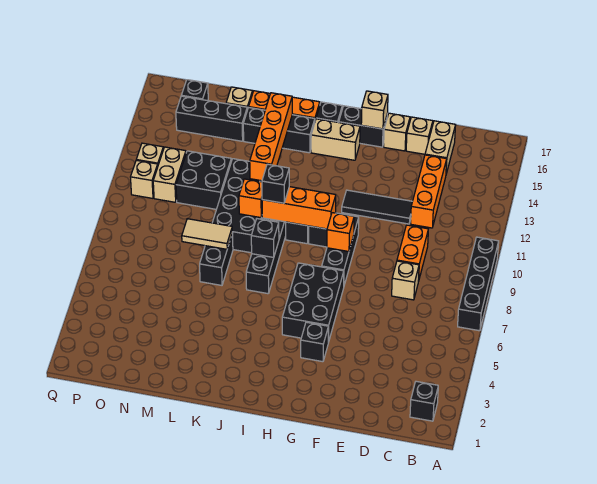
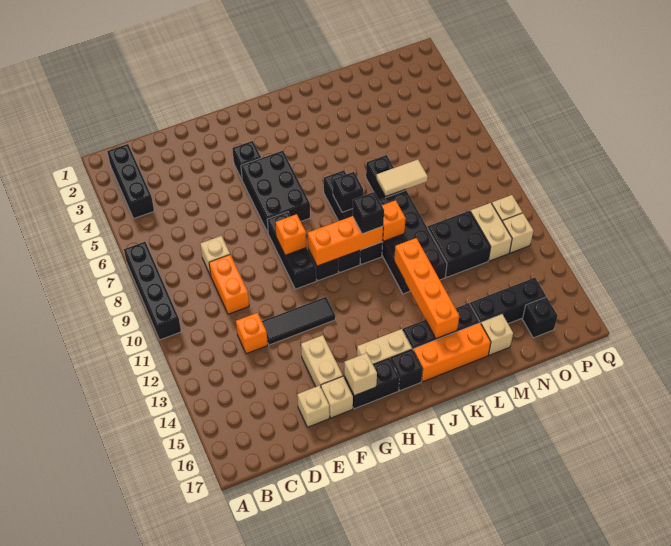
black 1x1 brick [410,381,438,421] -> black 1x3 brick [107,144,154,219]
orange 1x3 brick [411,155,447,228] -> orange 1x1 brick [236,313,268,354]
tan 1x2 brick [425,121,456,174] -> tan 1x2 brick moved to [301,335,343,387]

